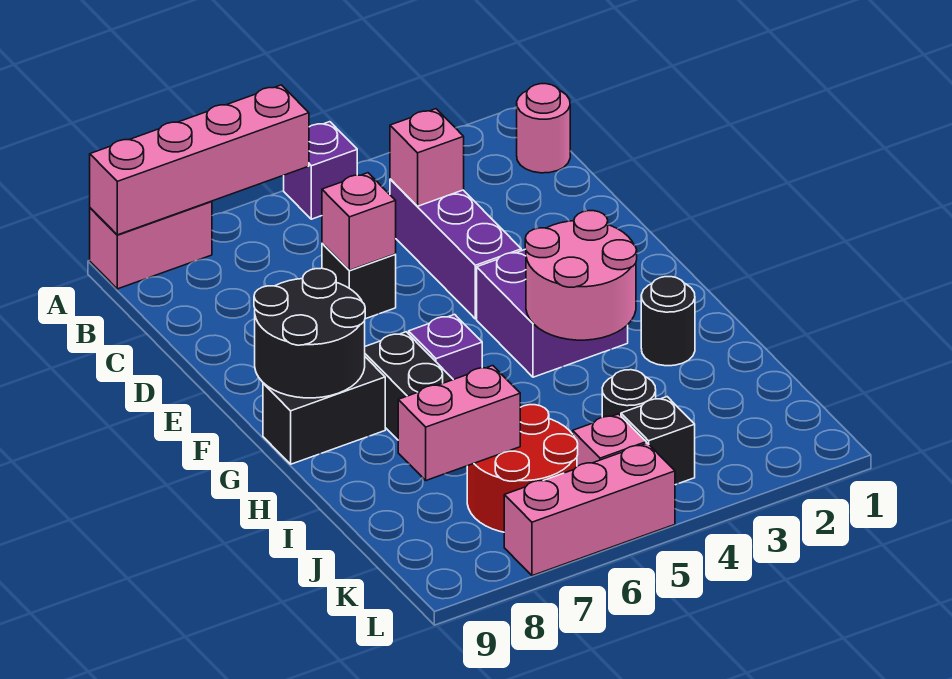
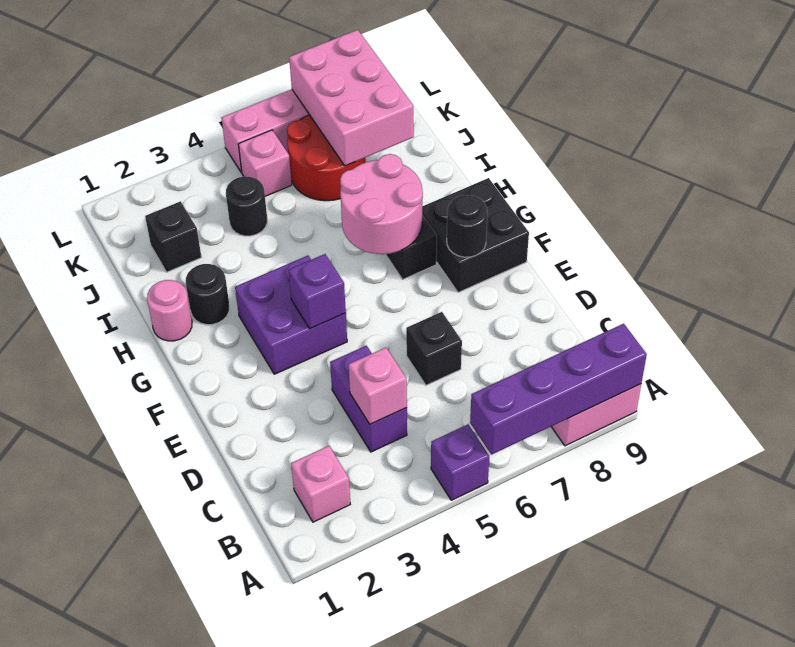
pink 1x4 brick [90,85,309,235] -> purple 1x4 brick [470,324,647,455]
pink 1x1 round brick [517,84,570,173] -> pink 1x1 round brick moved to [147,280,192,341]
purple 1x3 brick [390,179,521,319] -> purple 1x2 brick [330,346,407,452]
pink 1x1 brick [322,173,396,270] -> pink 1x1 brick moved to [291,446,350,522]
black 2x2 round brick [254,268,365,398] -> black 1x1 round brick [447,195,488,257]
pink 2x2 round brick [525,211,637,340] -> pink 2x2 round brick moved to [340,154,423,254]
purple 1x1 brick [409,314,482,380] -> purple 1x1 brick moved to [289,254,346,329]
black 1x2 brick [263,357,385,464] -> black 2x2 brick [422,178,529,292]
pink 1x2 brick [398,366,520,480] -> pink 2x3 brick [289,30,414,166]
black 1x1 brick [621,397,695,485] -> black 1x1 brick moved to [145,201,201,272]

